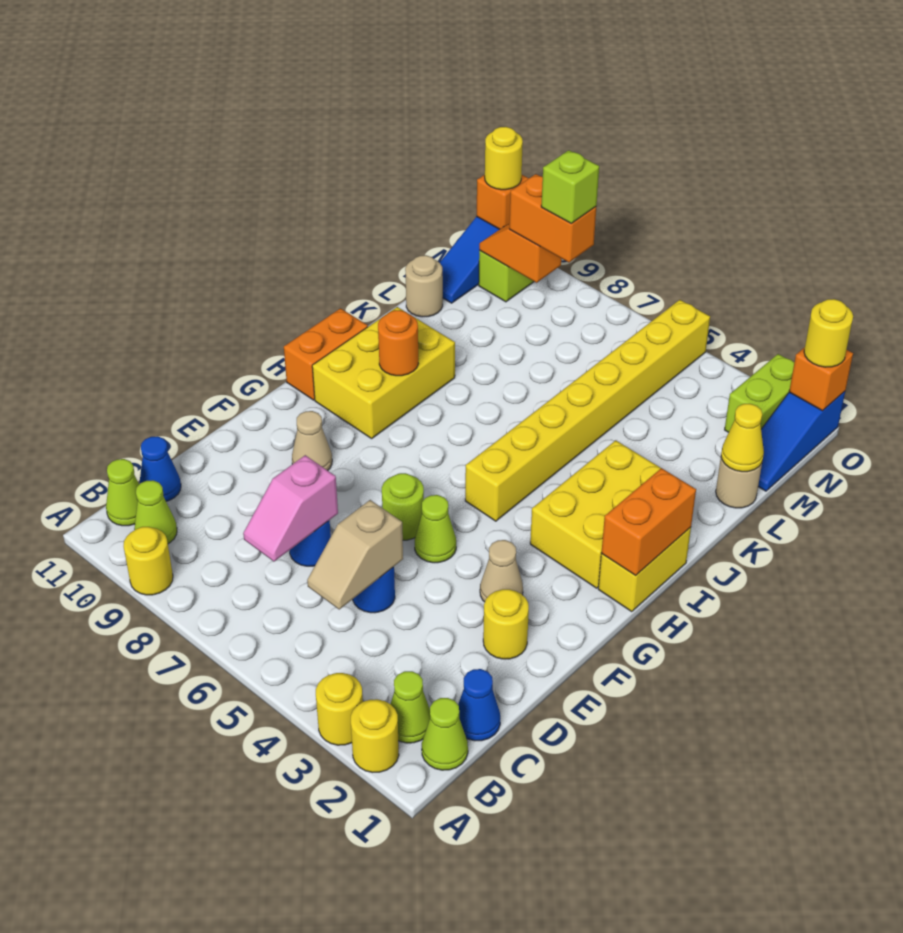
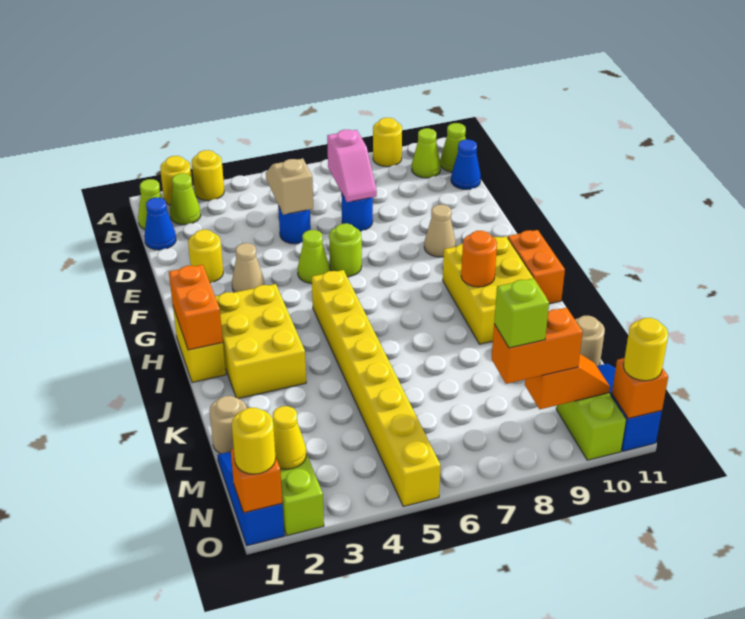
pink 1x2 slope [243,455,338,561] -> pink 1x2 slope turned to [327,130,377,202]
yellow 1x1 cone [721,404,764,472] -> yellow 1x1 cone moved to [273,406,306,469]

